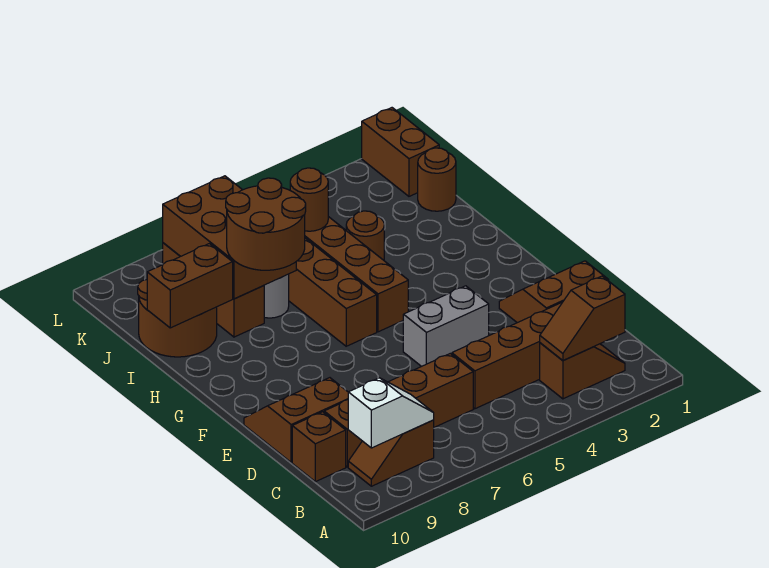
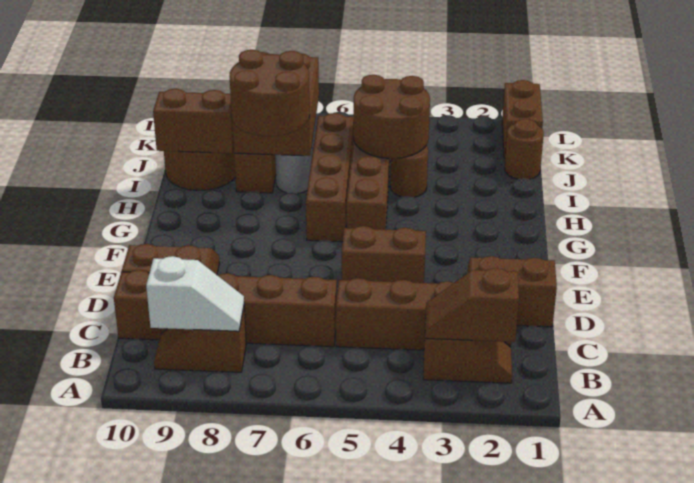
grey 1x2 brick [403,286,489,366] -> brown 1x2 brick [342,226,426,283]
brown 1x1 round brick [290,168,328,231] -> brown 2x2 round brick [353,75,430,158]

